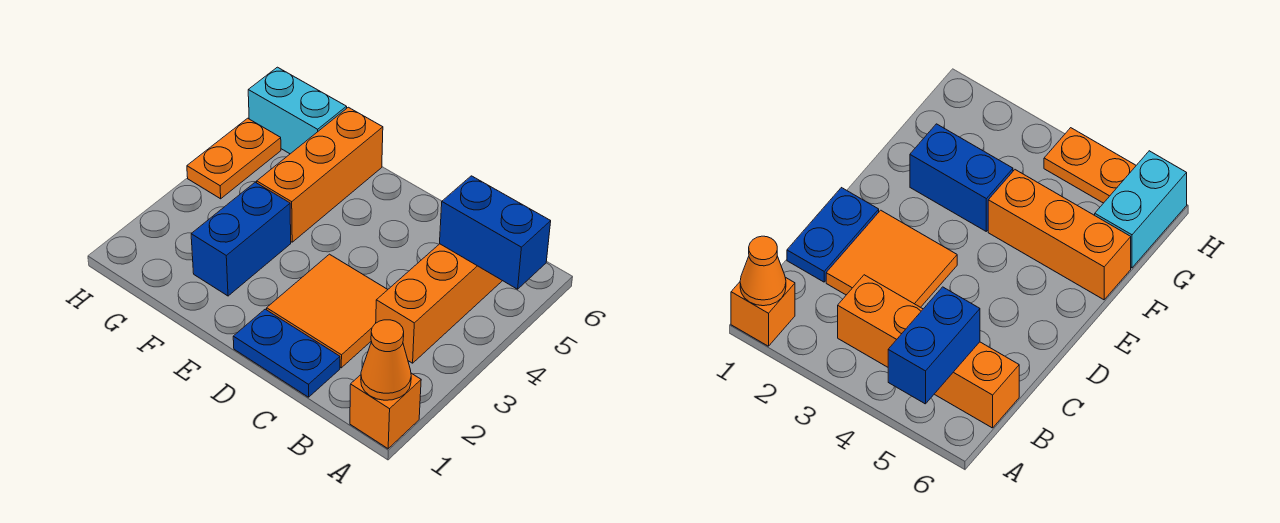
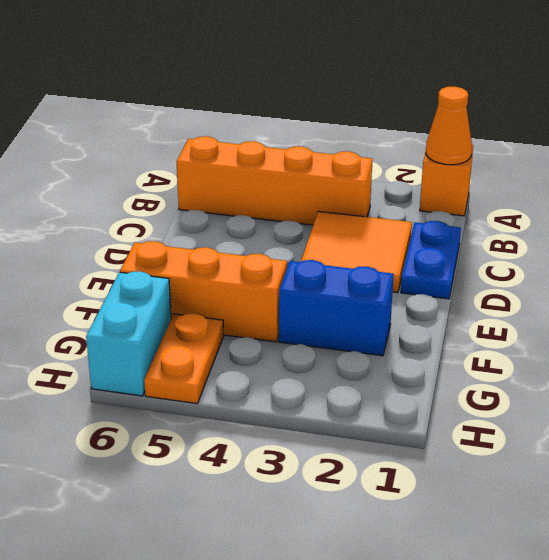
blue 1x2 brick [440,176,551,289] -> none
orange 1x2 plate [187,118,281,199] -> orange 1x2 plate turned to [144,313,224,404]

